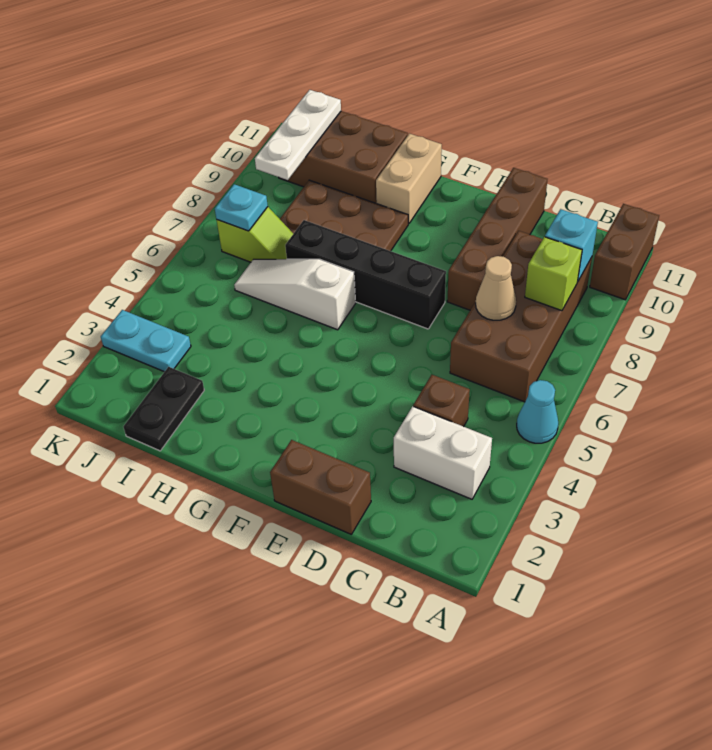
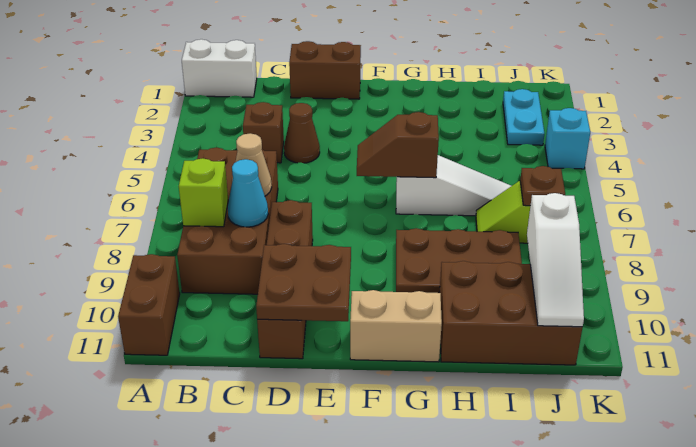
cyan 1x1 cone [517,380,558,443] -> cyan 1x1 cone moved to [228,159,268,227]
white 1x2 brick [394,406,492,499] -> white 1x2 brick moved to [182,39,257,97]
cyan 1x1 brick [545,209,598,282] -> cyan 1x1 brick moved to [545,108,590,169]
none -> brown 1x1 cone [284,103,320,163]
none -> brown 2x2 plate [256,244,351,321]
black 1x4 brick [285,220,446,329] -> none
none -> brown 1x2 slope [357,112,439,178]
tan 1x2 brick [376,134,442,224] -> tan 1x2 brick turned to [350,290,442,362]
black 1x2 plate [123,367,204,451] -> none
cyan 1x2 plate [101,310,191,372] -> cyan 1x2 plate turned to [503,89,544,145]
cyan 1x1 plate [215,184,268,231] -> brown 1x1 plate [520,166,565,206]
white 1x3 plate [255,90,341,180] -> white 1x3 slope [527,193,584,327]

